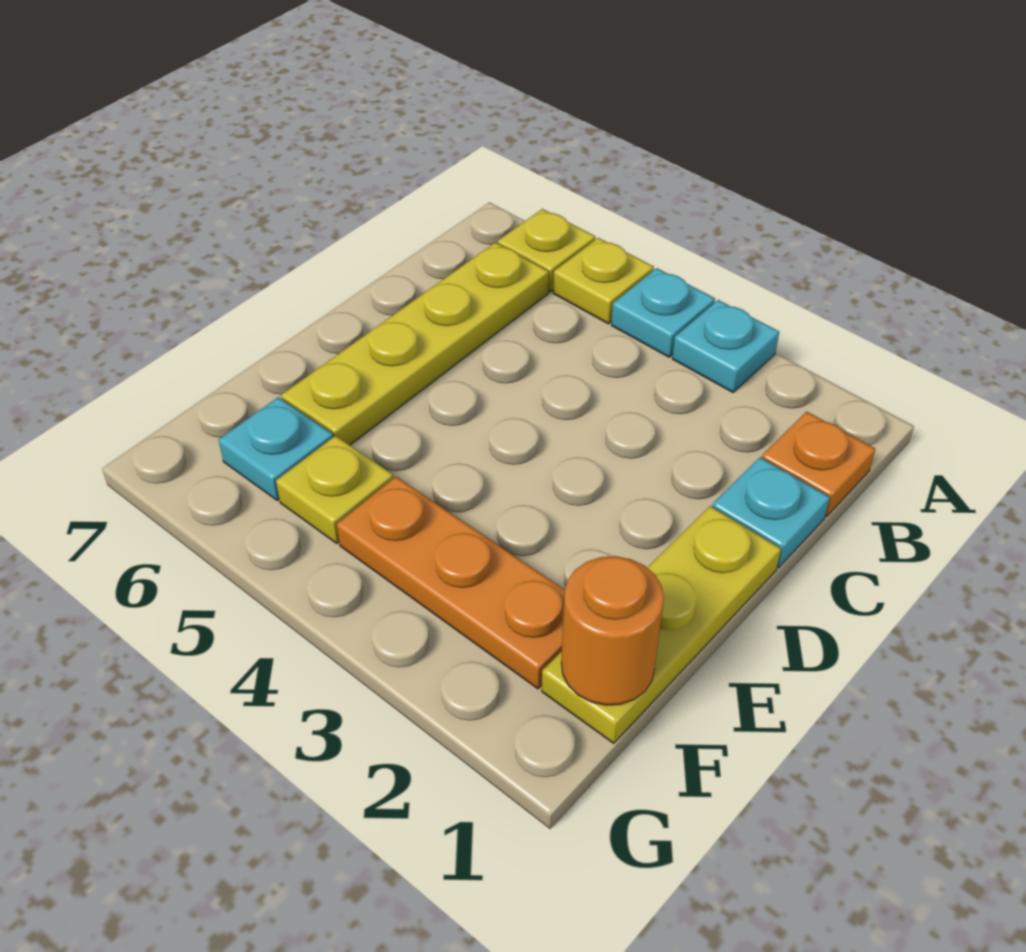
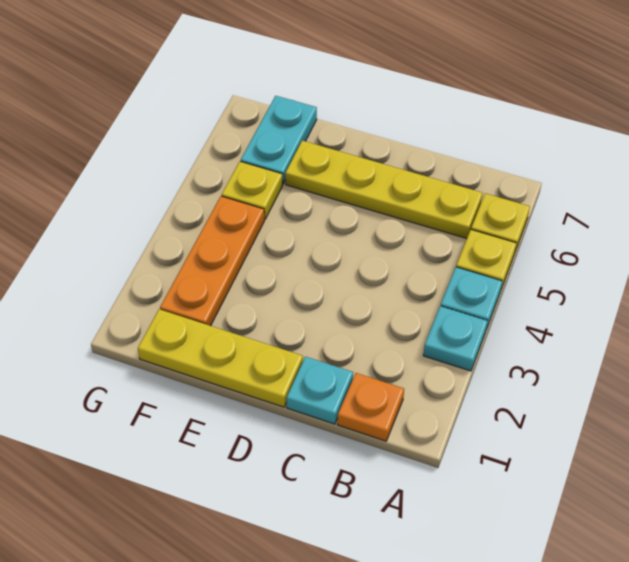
orange 1x1 round brick [561,556,664,705] -> none
cyan 1x1 plate [219,397,333,501] -> cyan 1x2 plate [241,96,317,184]

